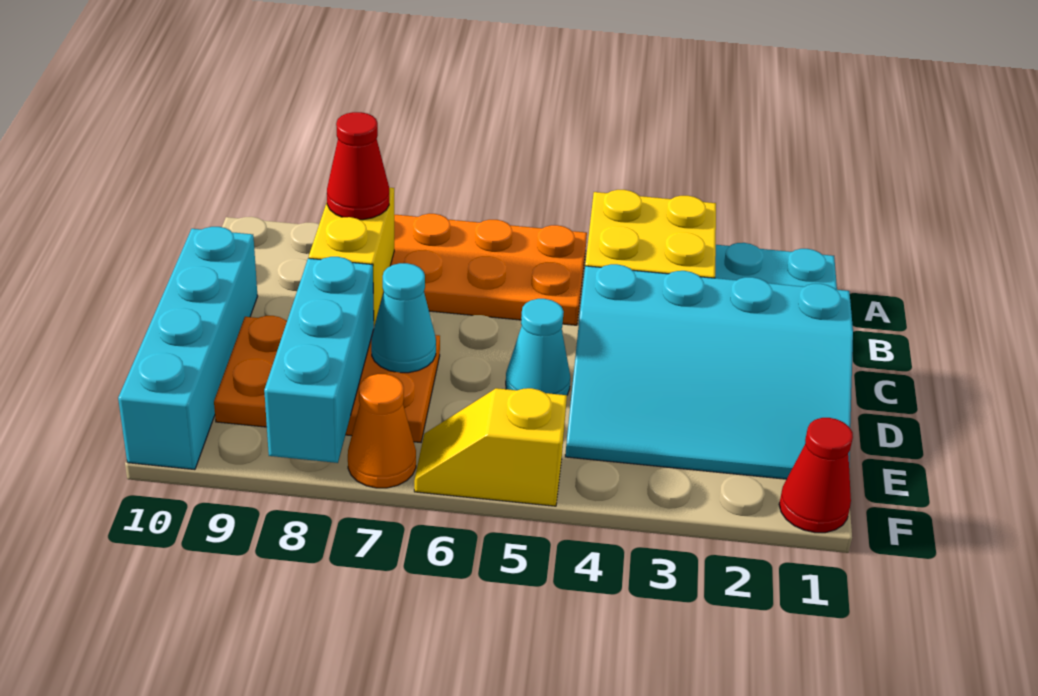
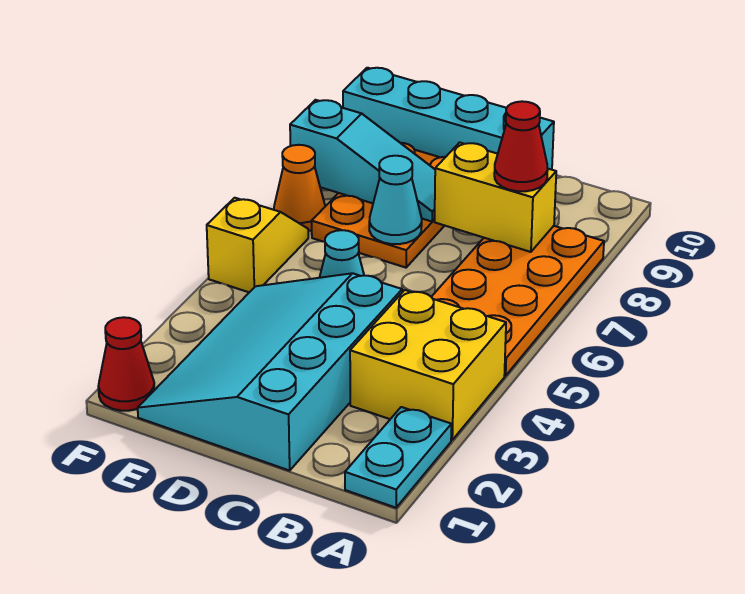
cyan 1x3 brick [264,257,374,463] -> cyan 1x3 slope [290,100,435,221]

